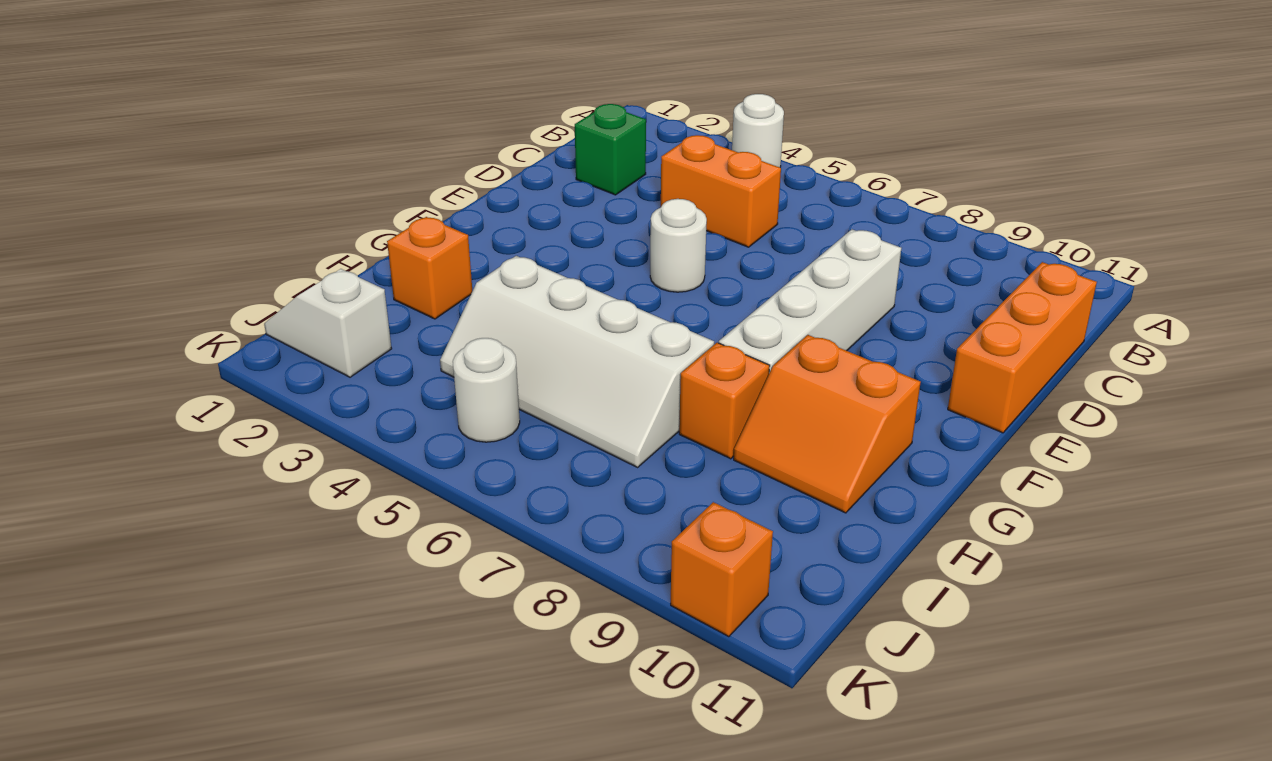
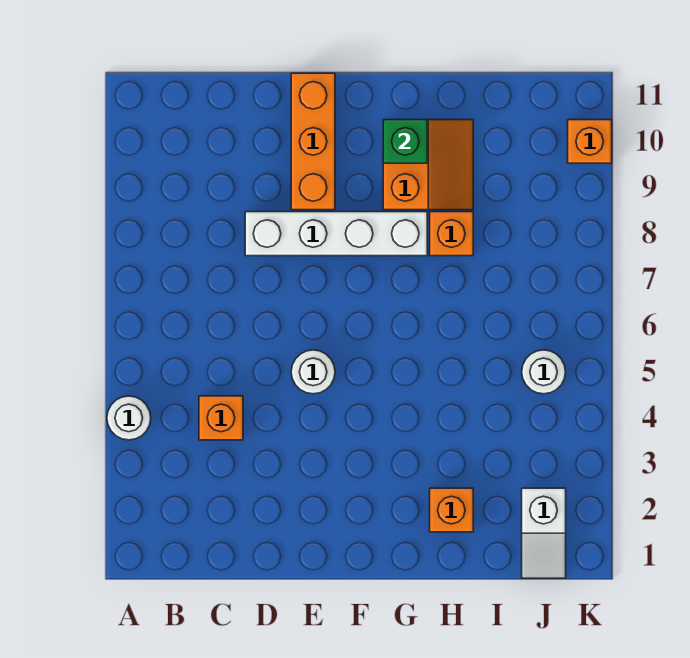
green 1x1 brick [575,104,646,195] -> green 1x1 brick moved to [383,120,427,163]
orange 1x2 brick [661,135,781,247] -> orange 1x1 brick [199,396,243,440]
orange 1x3 brick [948,262,1097,433] -> orange 1x3 brick turned to [291,73,335,210]
white 2x4 slope [440,256,714,467] -> none

